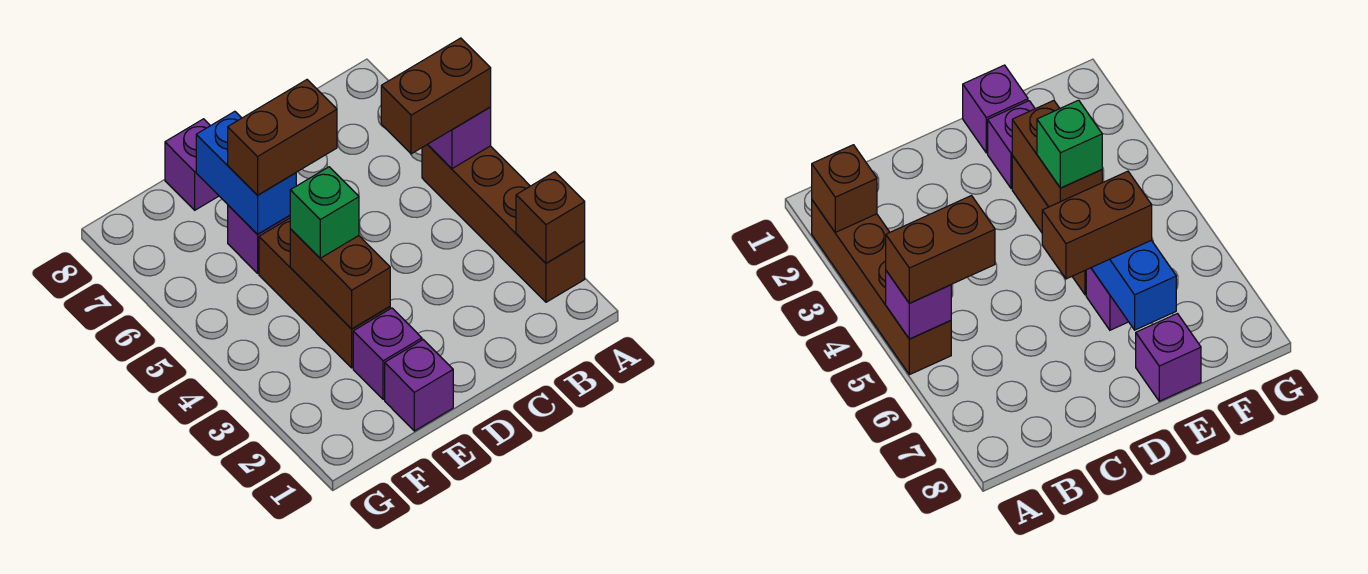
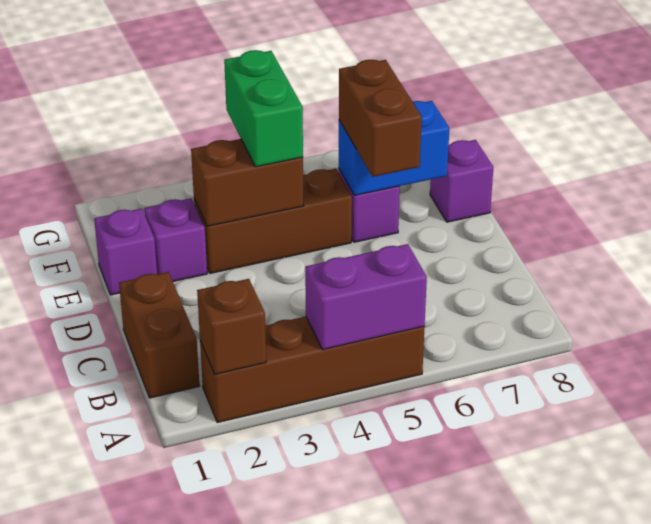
purple 1x1 brick [428,107,491,169] -> purple 1x2 brick [305,244,427,350]
brown 1x2 brick [381,38,491,154] -> brown 1x2 brick moved to [119,272,200,398]
green 1x1 brick [290,167,359,258] -> green 1x2 brick [224,50,303,167]

